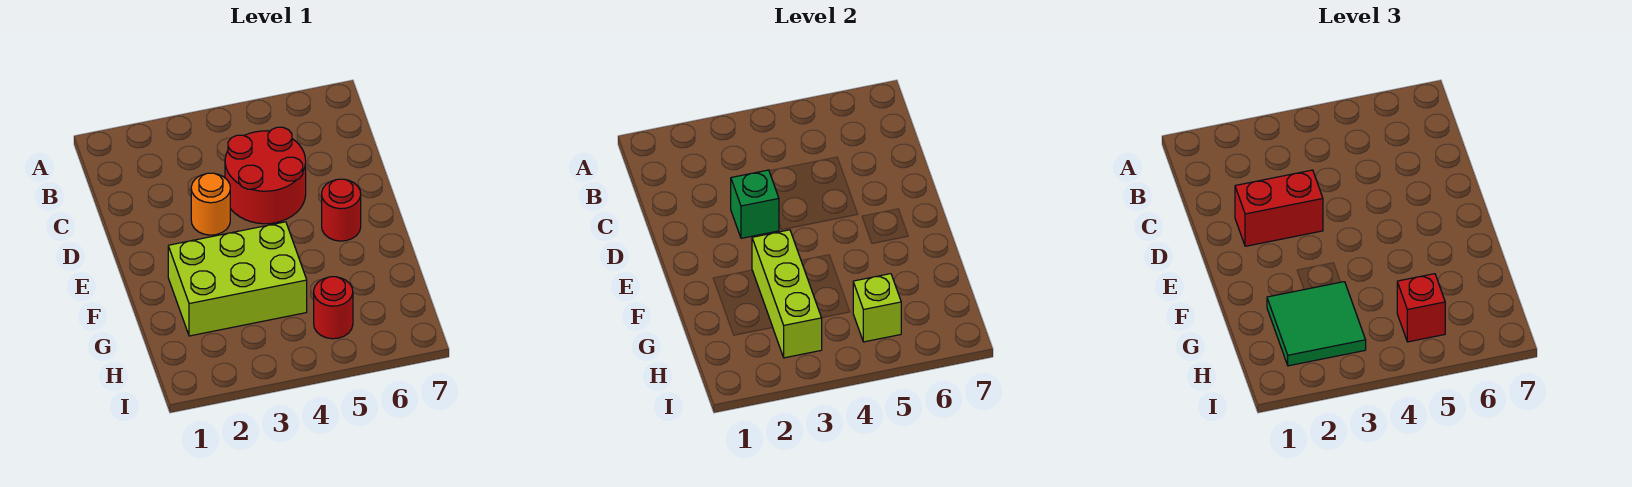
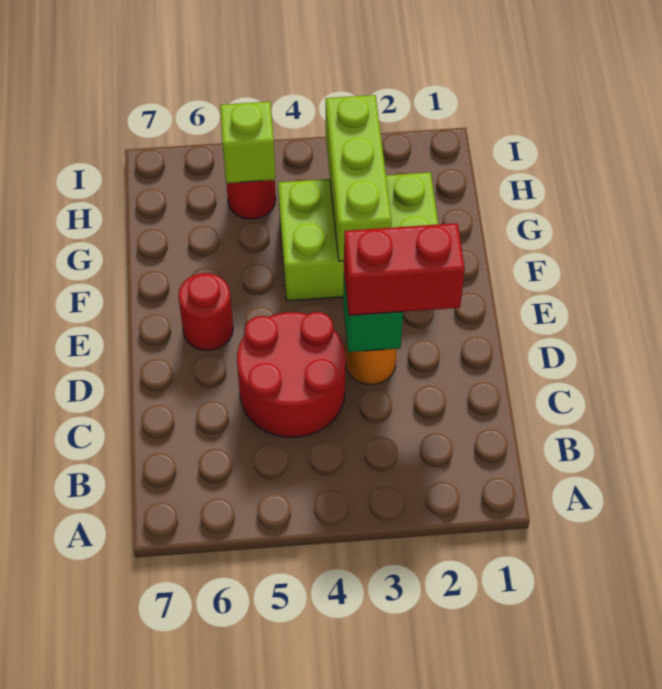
green 2x2 tile [1267,282,1366,366] -> none
red 1x1 brick [1397,274,1445,342] -> none

